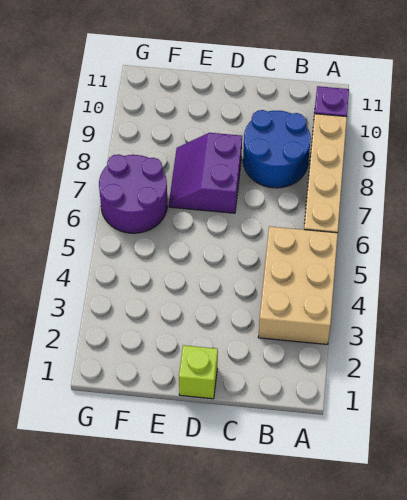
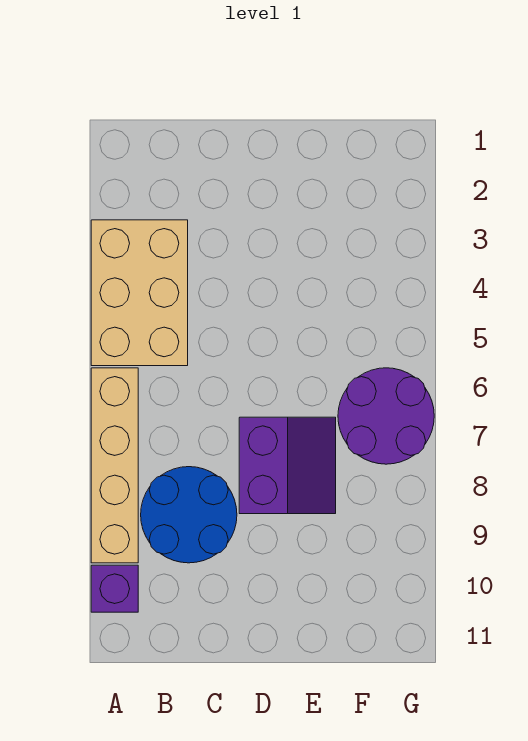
lime 1x1 brick [179,345,218,399] -> none

